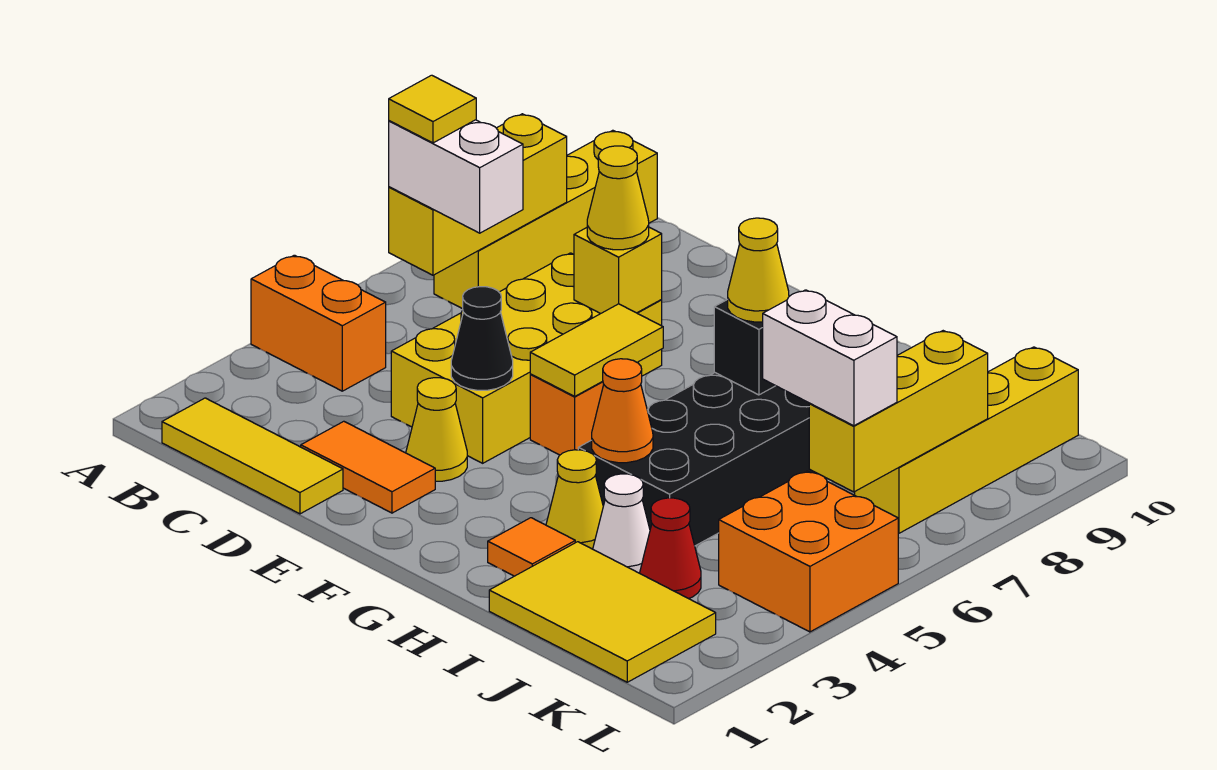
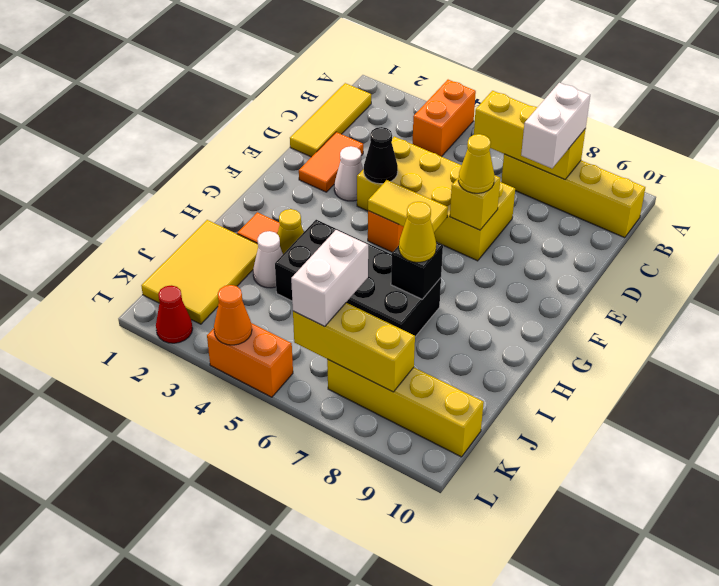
white 1x2 brick [389,120,523,233] -> white 1x2 brick moved to [521,83,590,168]
yellow 1x1 tile [389,75,476,143] -> none
yellow 1x1 cone [406,378,467,481] -> white 1x1 cone [334,146,363,201]
orange 1x1 cone [592,359,653,463] -> orange 1x1 cone moved to [214,285,252,345]
red 1x1 cone [640,498,701,599] -> red 1x1 cone moved to [156,285,193,343]
orange 2x2 brick [719,471,898,632] -> orange 1x2 brick [207,323,293,397]

